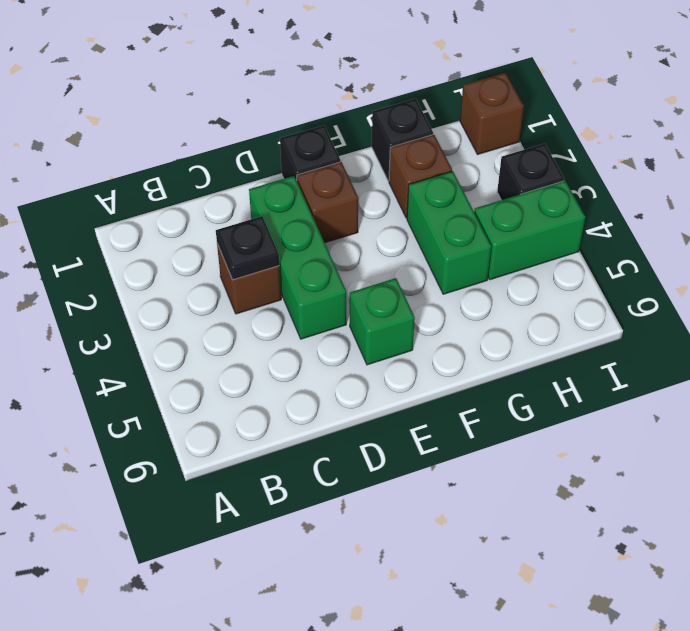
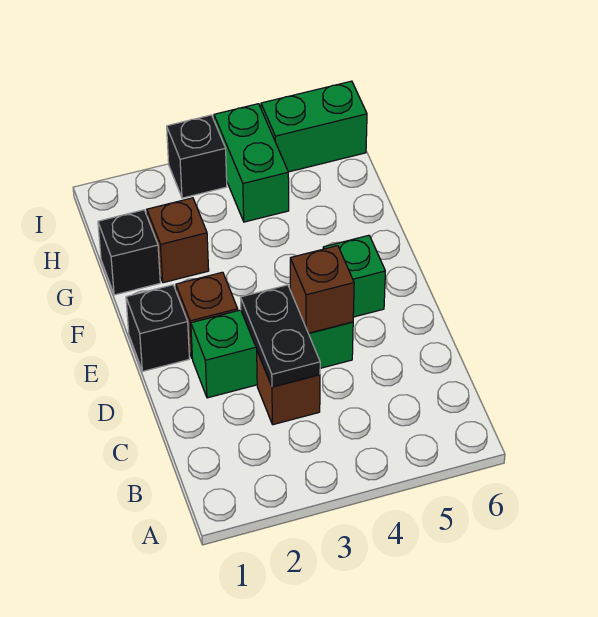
black 1x1 plate [216,216,279,280] -> black 1x2 plate [240,285,320,387]
green 1x2 brick [407,171,491,294] -> green 1x2 brick moved to [261,81,367,172]
brown 1x1 brick [460,73,524,155] -> brown 1x1 brick moved to [290,246,354,333]

